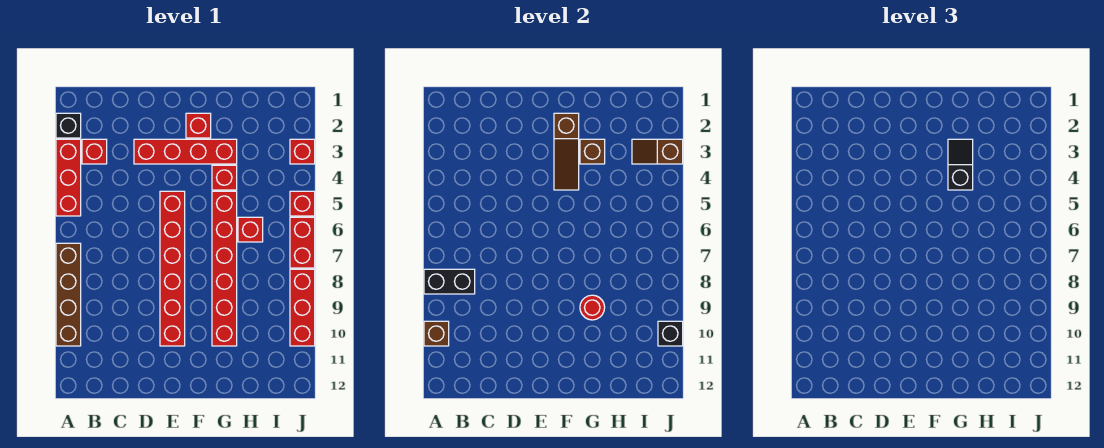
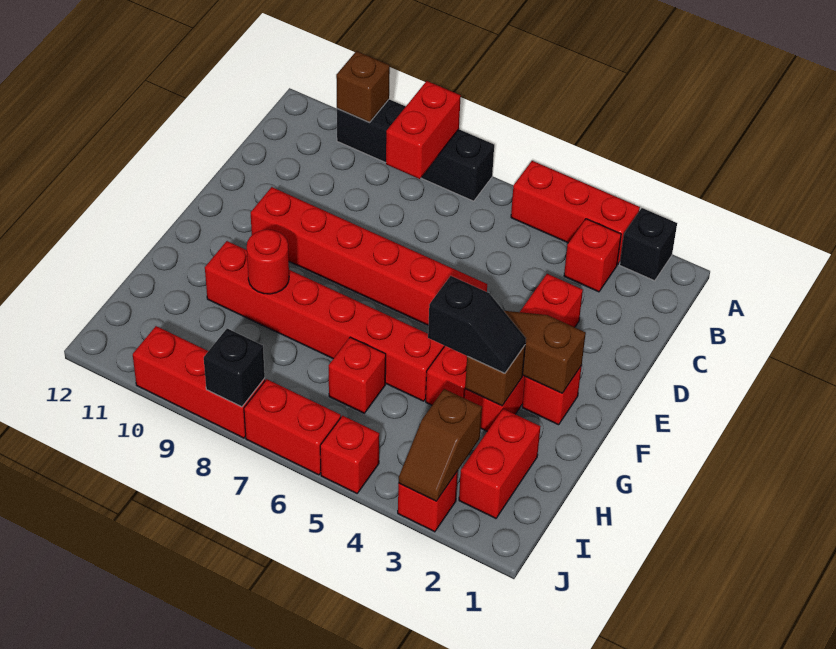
brown 1x4 brick [56,243,81,346] -> black 1x4 brick [337,99,494,201]
black 1x2 brick [424,269,475,294] -> red 1x2 brick [386,81,461,179]
none -> red 1x2 brick [459,409,541,518]
brown 1x2 slope [632,139,683,164] -> brown 1x2 slope turned to [399,389,482,501]
black 1x1 brick [658,321,683,346] -> black 1x1 brick moved to [204,329,265,407]

